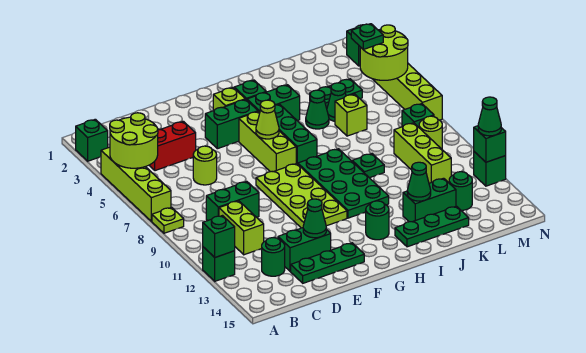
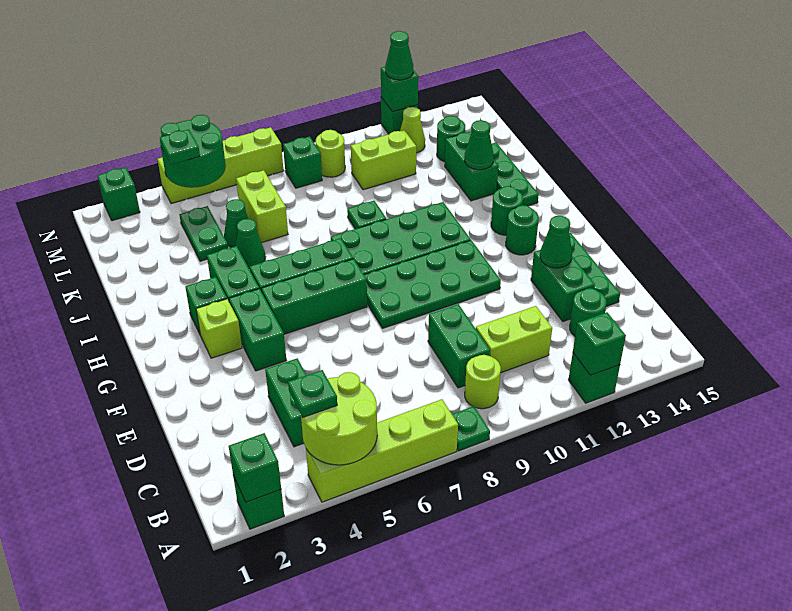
none -> green 1x1 brick [229,433,281,502]
lime 1x1 plate [152,207,184,233] -> green 1x1 plate [452,406,490,451]
none -> green 1x1 plate [288,370,337,417]
red 1x2 brick [149,121,196,171] -> green 1x2 brick [265,359,306,447]
lime 1x1 round brick [193,146,217,185] -> lime 1x1 round brick moved to [465,355,501,409]
lime 2x4 plate [256,163,347,228] -> green 2x4 plate [364,240,501,328]
lime 1x3 brick [239,112,296,172] -> green 1x3 brick [261,259,367,334]
lime 1x1 cone [256,100,279,139] -> lime 1x1 cone moved to [400,107,425,153]
none -> green 1x1 round brick [506,205,539,255]
lime 1x1 brick [335,94,367,136] -> lime 1x2 brick [236,170,288,243]
lime 1x3 brick [394,123,451,183] -> lime 1x2 brick [351,130,416,190]
lime 2x2 round brick [360,25,408,80] -> green 2x2 round brick [160,115,226,188]

